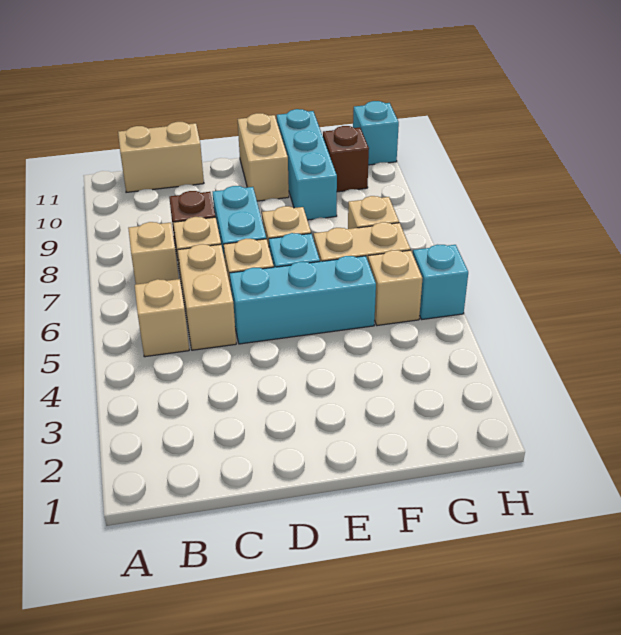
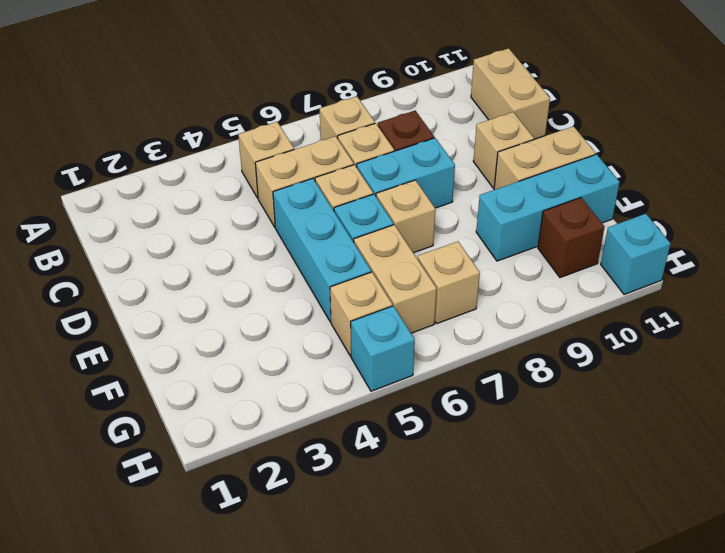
none -> tan 1x1 brick [473,112,534,188]

